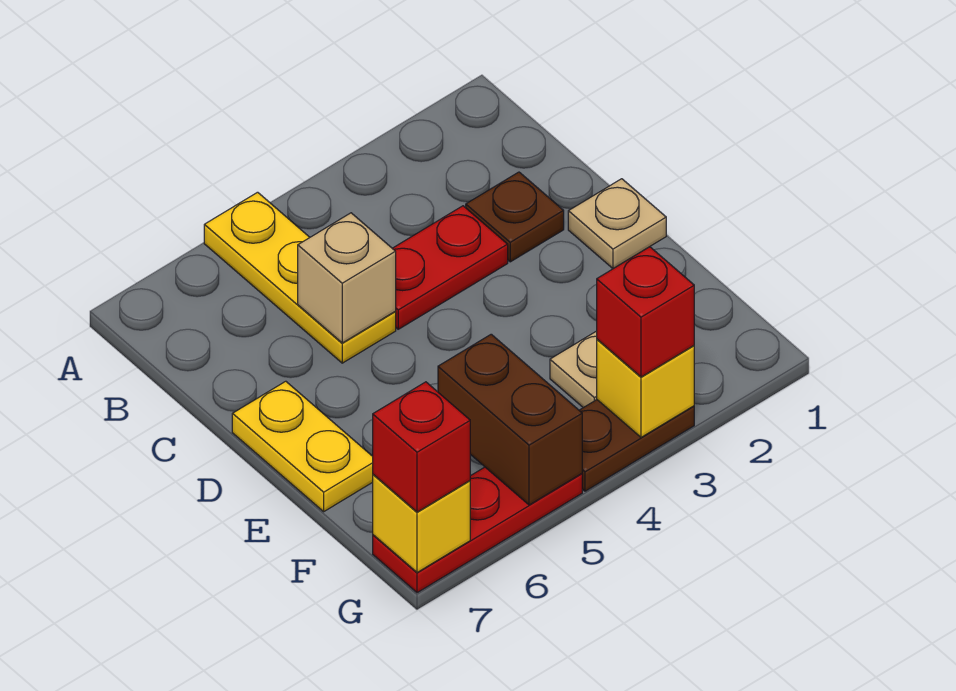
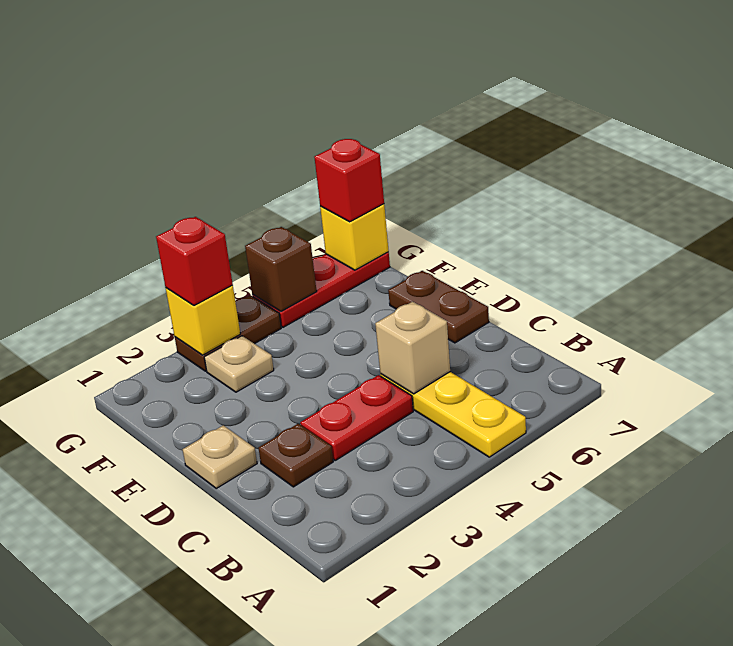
yellow 1x2 plate [232,381,373,511] -> brown 1x2 plate [388,271,489,343]
brown 1x2 brick [438,334,582,505] -> brown 1x1 brick [245,227,317,311]

